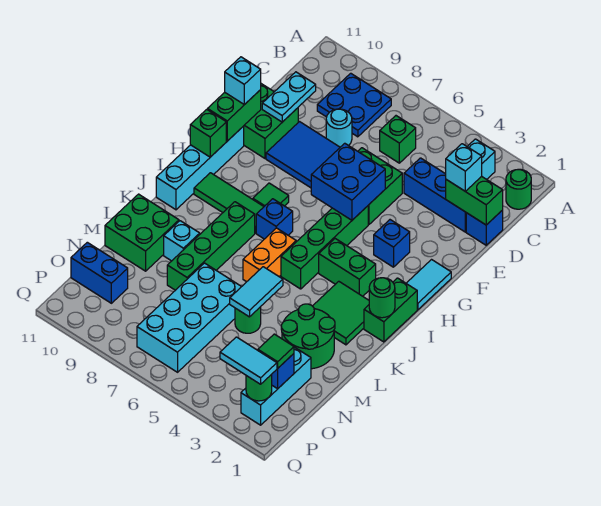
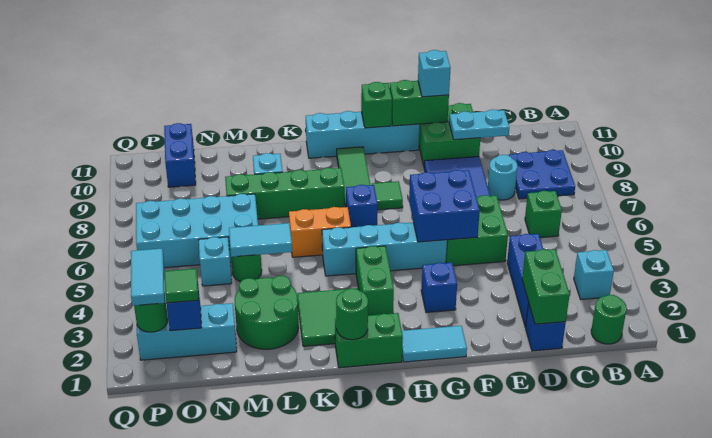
cyan 1x1 brick [446,144,482,192] -> cyan 1x1 brick moved to [199,237,232,286]
green 1x4 brick [281,206,368,289] -> cyan 1x4 brick [322,222,447,276]
green 2x2 brick [105,194,179,271] -> none

